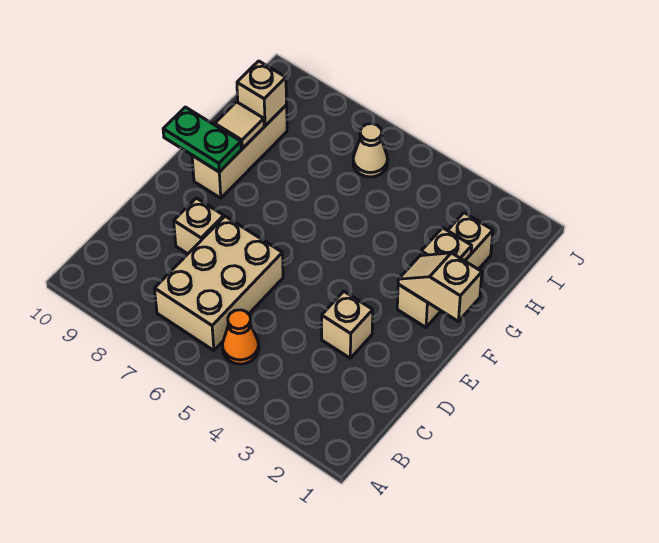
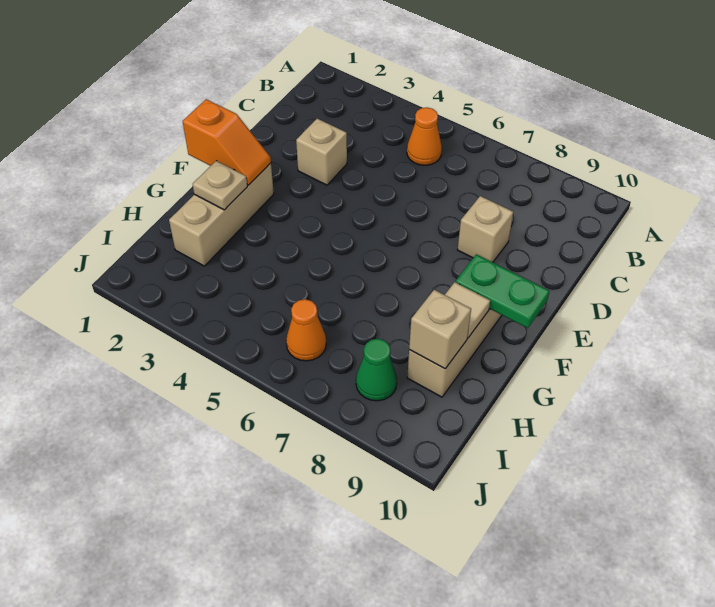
tan 2x3 brick [155,216,283,350] -> none
tan 1x2 slope [398,253,482,321] -> orange 1x2 slope [183,99,271,185]
tan 1x1 cone [353,124,388,177] -> orange 1x1 cone [286,299,326,361]
none -> green 1x1 cone [356,339,397,401]

